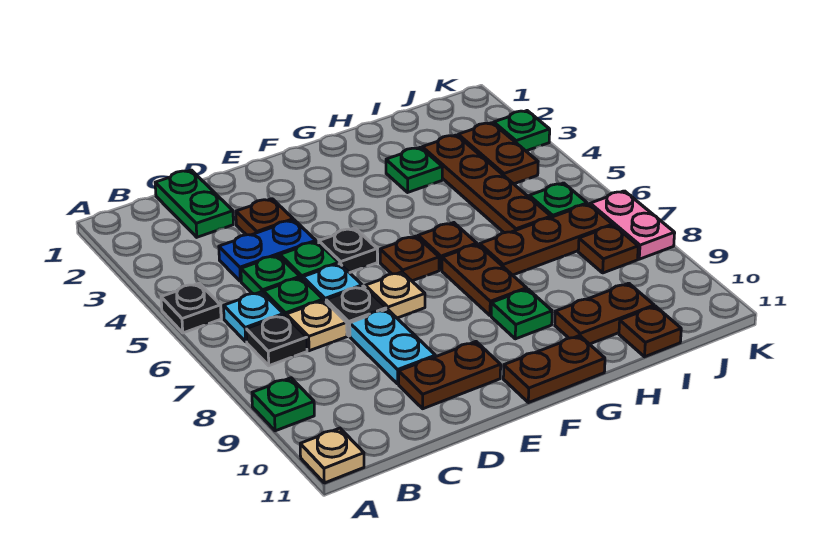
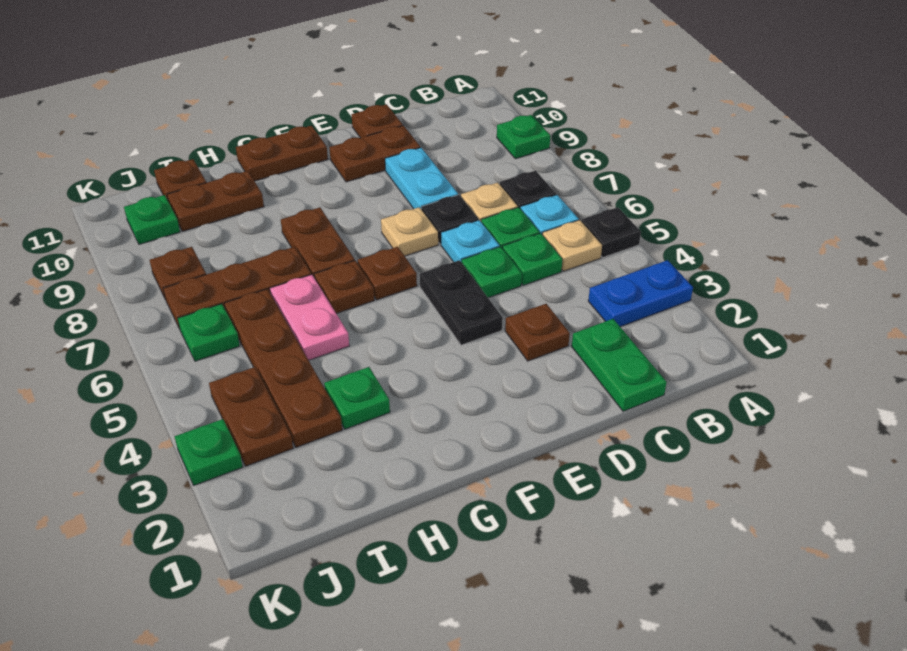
tan 1x1 plate [300,428,364,483] -> tan 1x1 plate moved to [542,220,602,271]
blue 1x2 plate [219,220,316,281] -> blue 1x2 plate moved to [588,260,693,327]
none -> brown 1x1 plate [352,104,403,138]
black 1x1 plate [319,228,377,273] -> black 1x2 plate [420,260,503,345]
green 1x1 plate [491,289,552,339] -> green 1x1 plate moved to [124,195,180,244]
pink 1x2 plate [590,191,675,259] -> pink 1x2 plate moved to [270,274,349,360]

